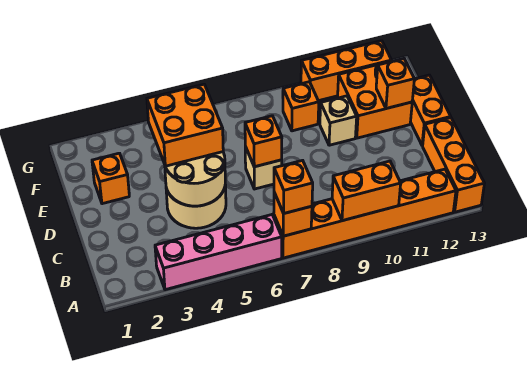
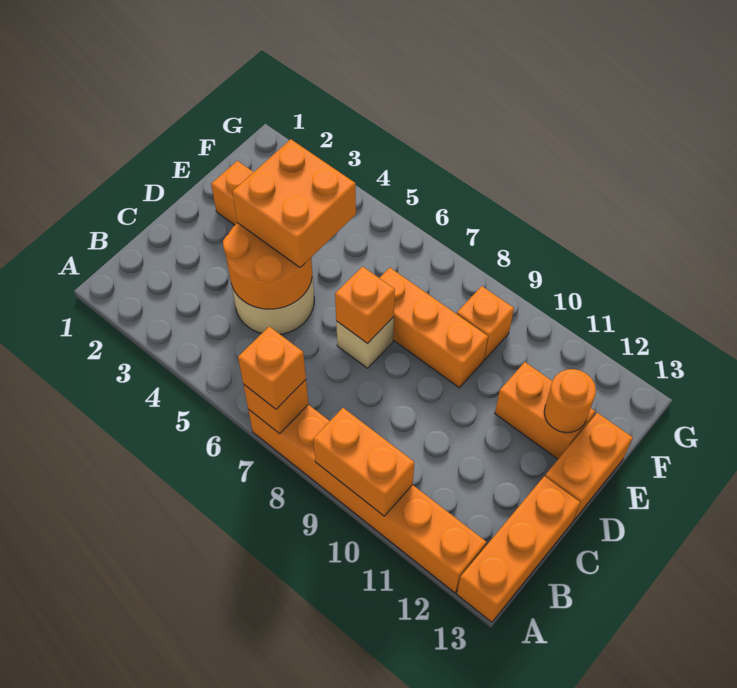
pink 1x4 brick [155,215,282,290] -> none
tan 2x2 round brick [165,152,225,206] -> orange 2x2 round brick [223,223,312,309]
tan 1x1 brick [320,96,357,145] -> none
orange 2x2 brick [338,61,412,138] -> orange 1x2 brick [495,362,595,459]
orange 1x1 brick [376,59,414,109] -> orange 1x1 round brick [544,369,596,433]
orange 1x3 brick [301,41,392,101] -> orange 1x3 brick moved to [380,268,488,388]

